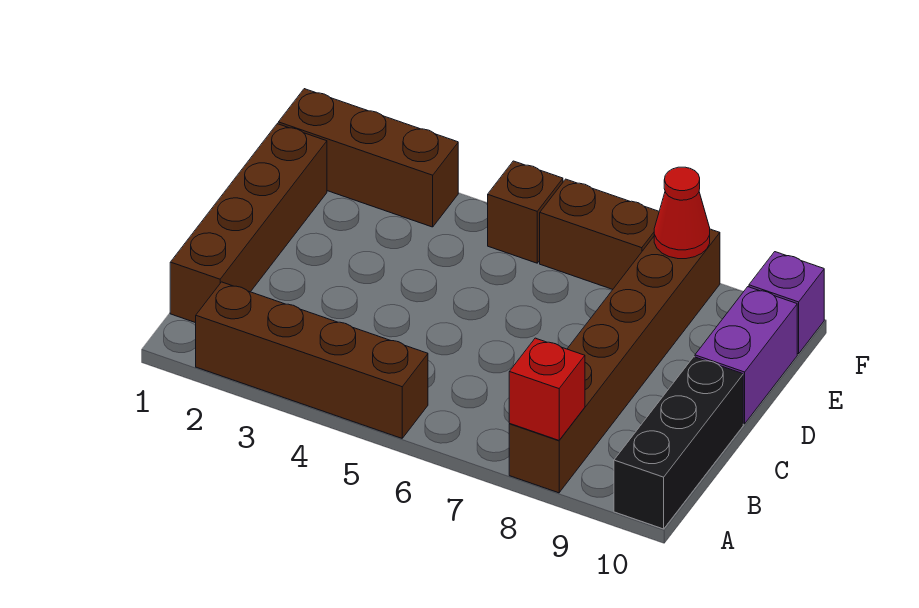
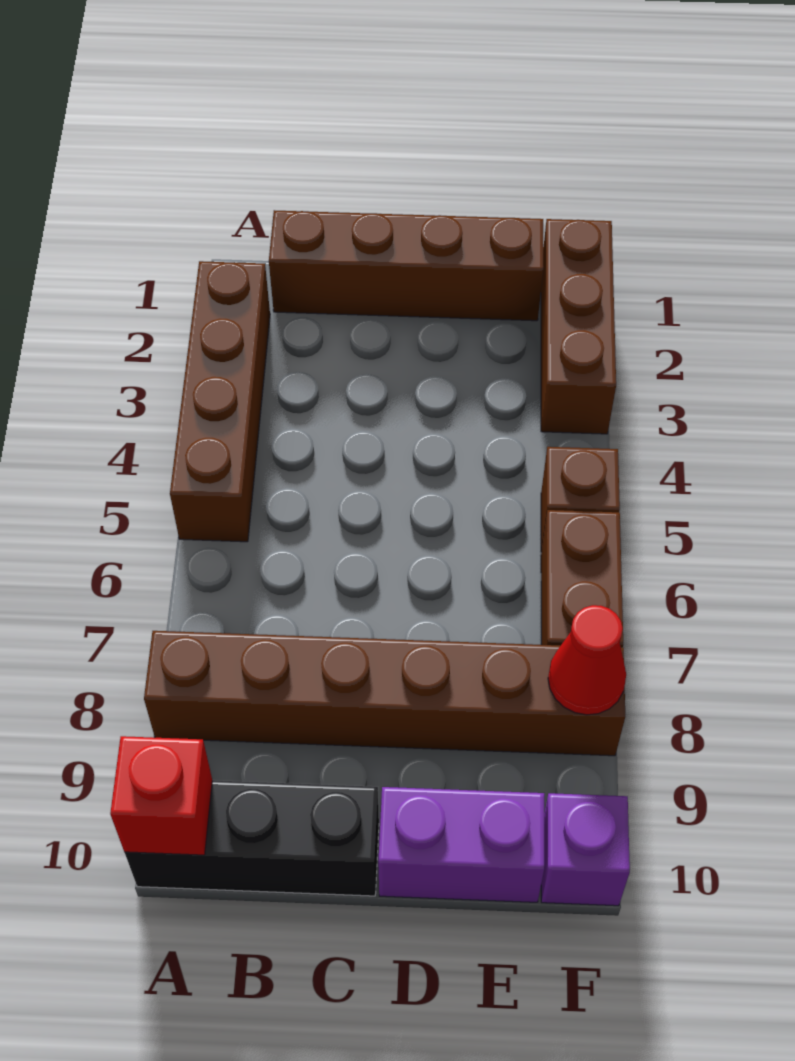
red 1x1 brick [509,338,585,440] -> red 1x1 brick moved to [110,736,212,855]

